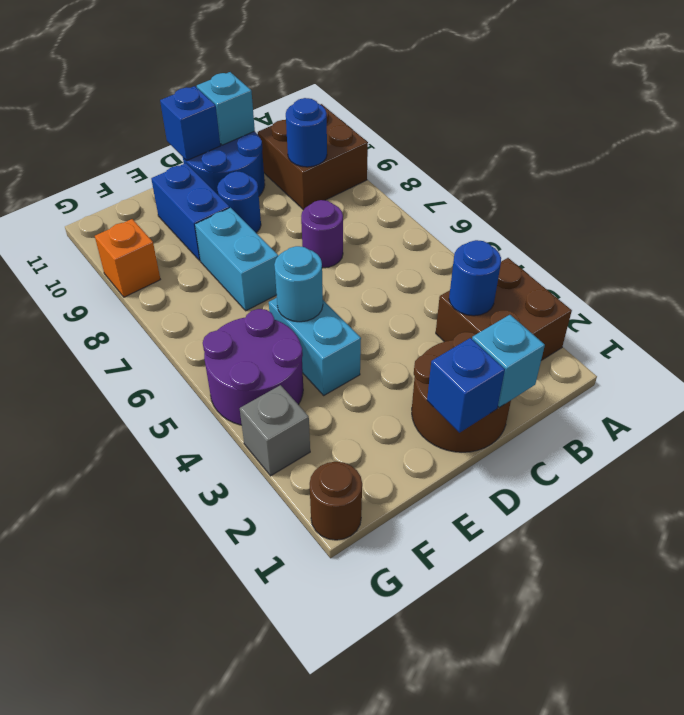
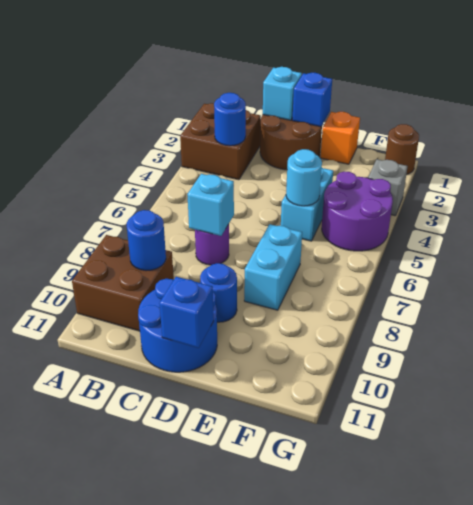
cyan 1x1 brick [197,72,255,145] -> cyan 1x1 brick moved to [187,174,234,236]
blue 1x2 brick [151,163,230,261] -> none
orange 1x1 brick [95,219,160,297] -> orange 1x1 brick moved to [321,112,360,164]

